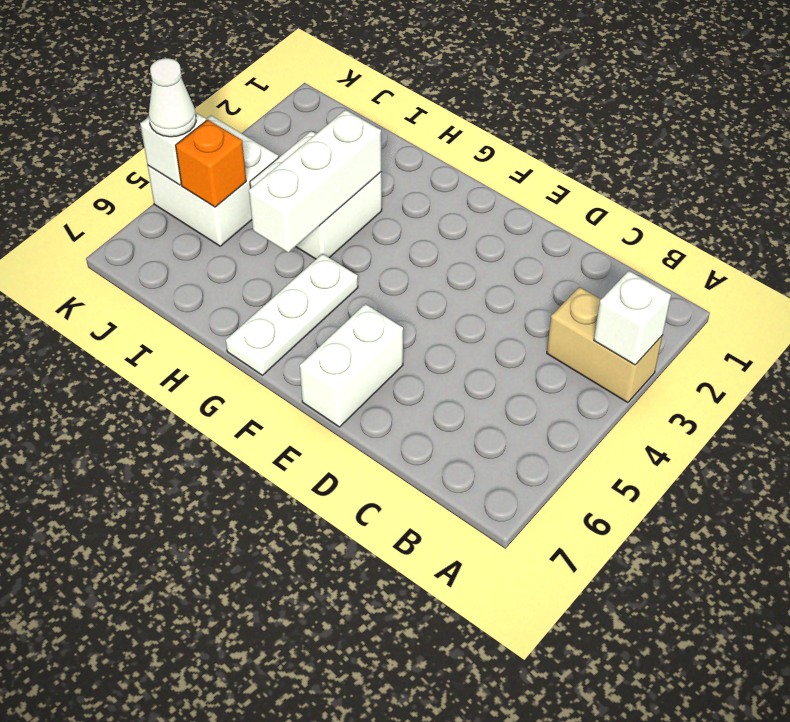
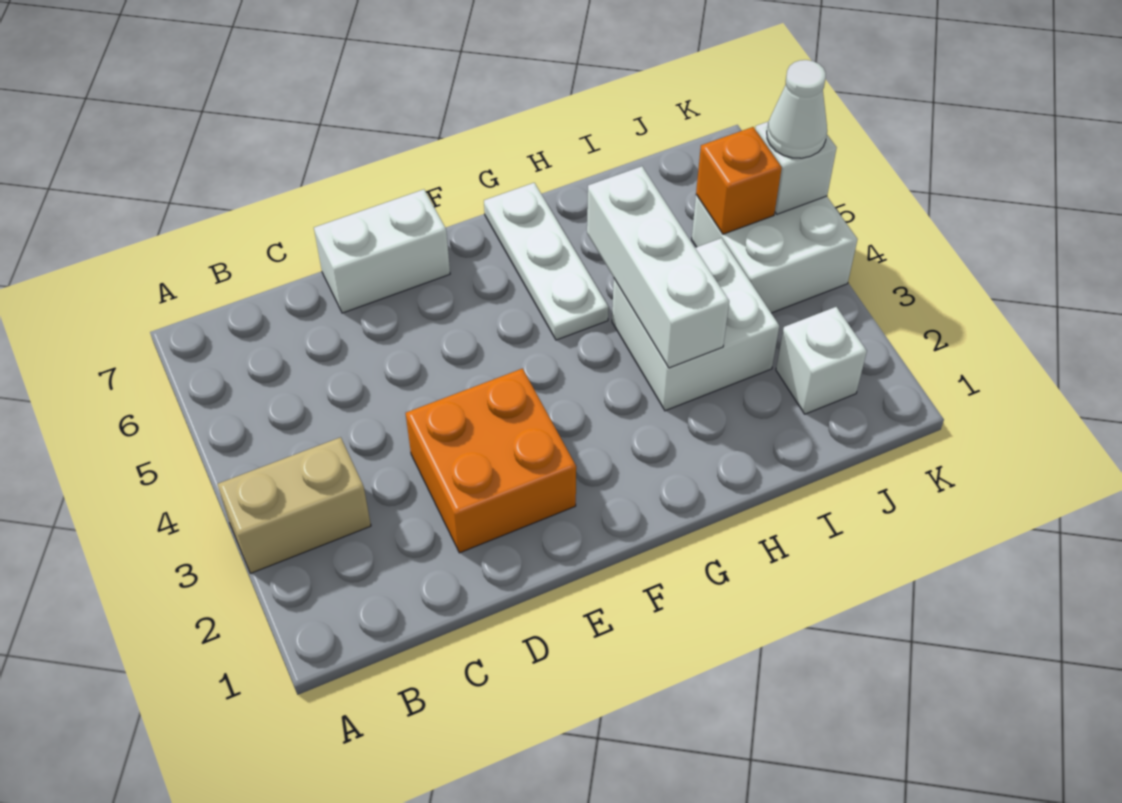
white 1x1 brick [594,271,671,365] -> white 1x1 brick moved to [776,307,867,414]
none -> orange 2x2 brick [406,369,576,553]
white 1x2 brick [300,304,403,427] -> white 1x2 brick turned to [314,189,450,313]

